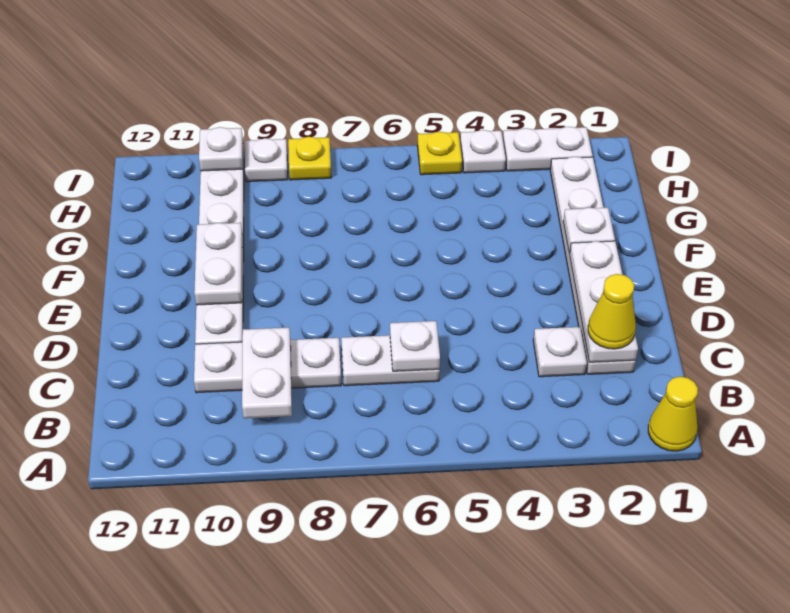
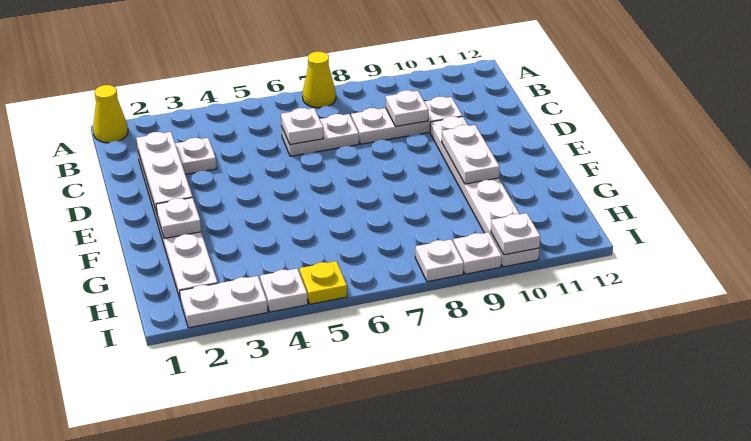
white 1x2 plate [242,327,292,418] -> white 1x1 plate [386,90,429,126]
yellow 1x1 cone [588,274,636,349] -> yellow 1x1 cone moved to [303,52,336,108]
yellow 1x1 plate [288,137,331,180] -> white 1x1 plate [415,239,464,282]

